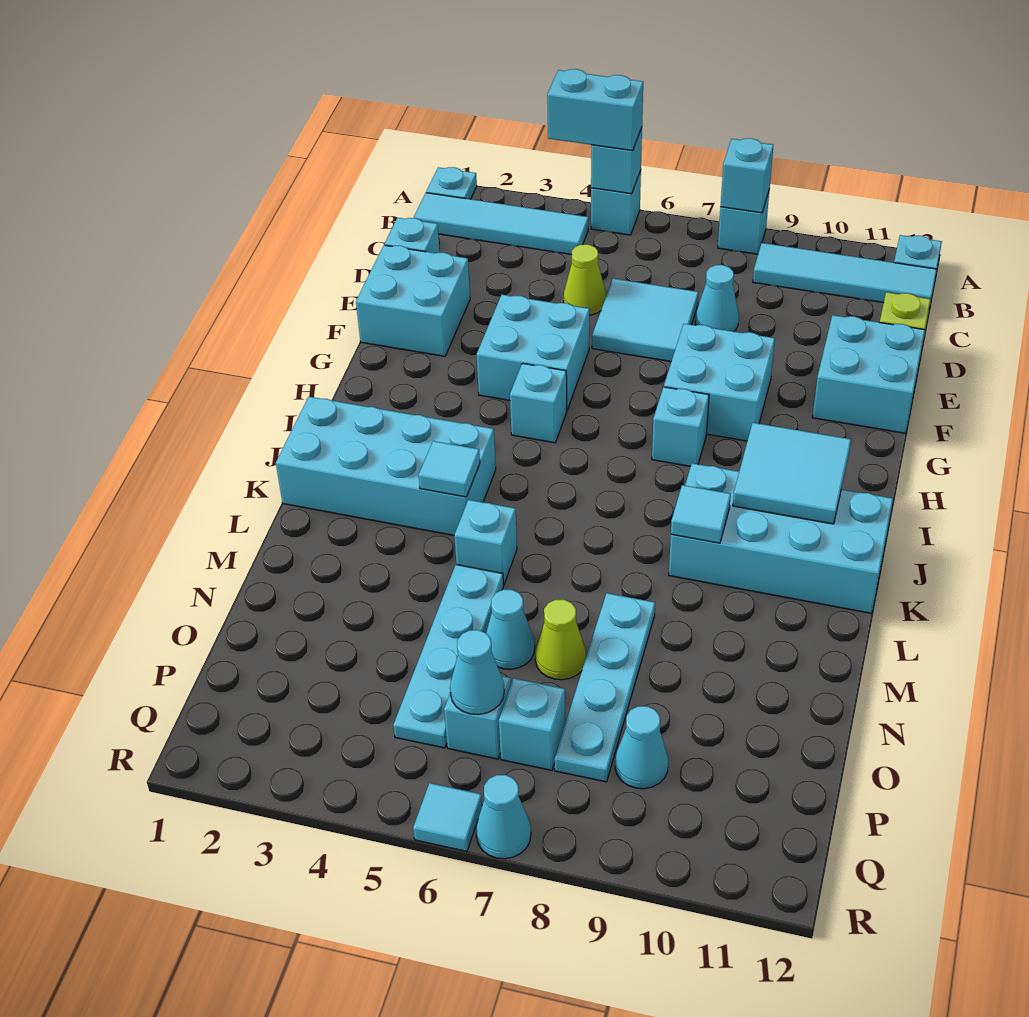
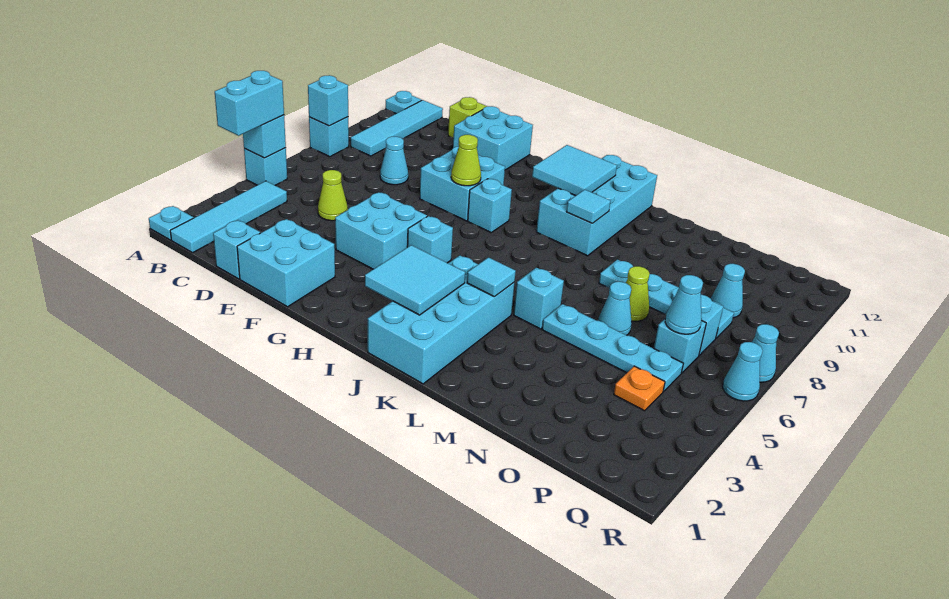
cyan 2x2 tile [592,279,699,361] -> cyan 2x2 tile moved to [365,245,465,315]
none -> lime 1x1 cone [451,135,481,186]
none -> orange 1x1 plate [614,366,665,411]
cyan 1x1 tile [413,783,482,851] -> cyan 1x1 cone [723,342,763,401]

